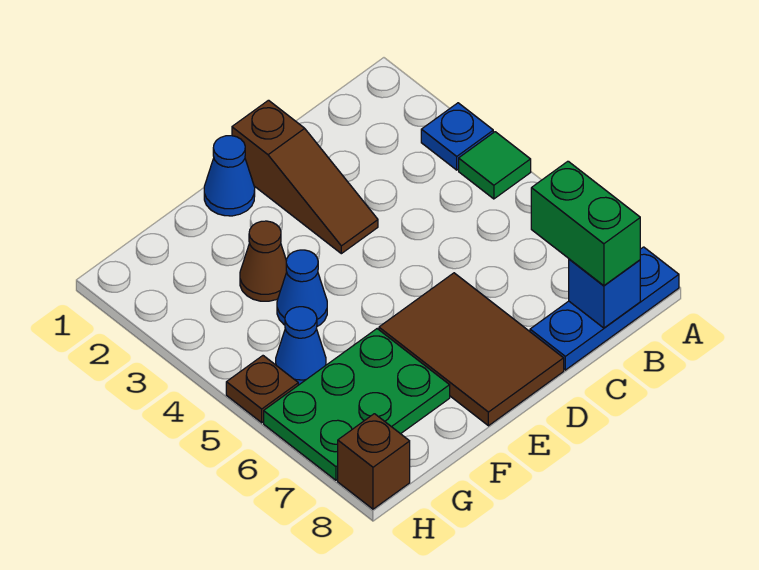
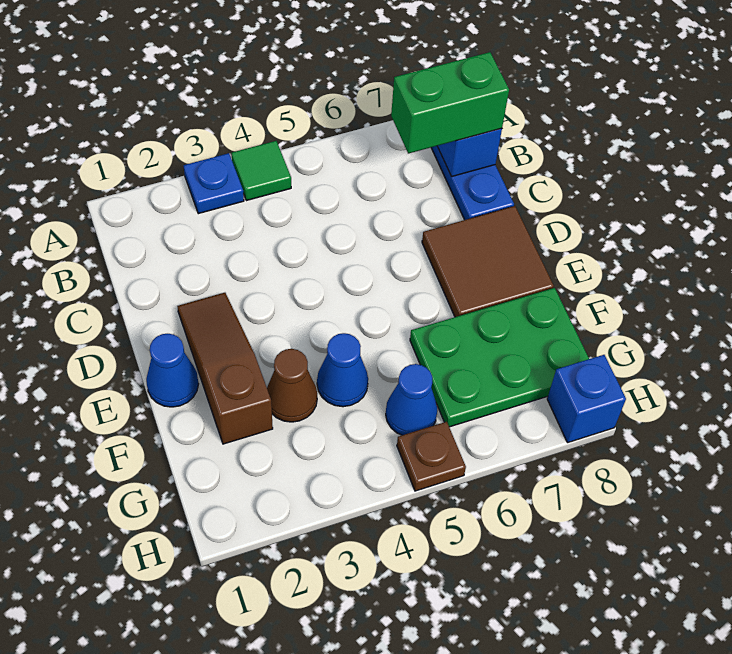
brown 1x3 slope [232,100,378,254] -> brown 1x3 slope turned to [177,293,273,444]
brown 2x3 tile [379,273,564,426] -> brown 2x2 tile [422,206,554,317]
green 2x3 plate [264,329,450,480] -> green 2x3 plate turned to [410,288,589,427]
brown 1x1 brick [338,414,410,509] -> blue 1x1 brick [547,355,626,442]

